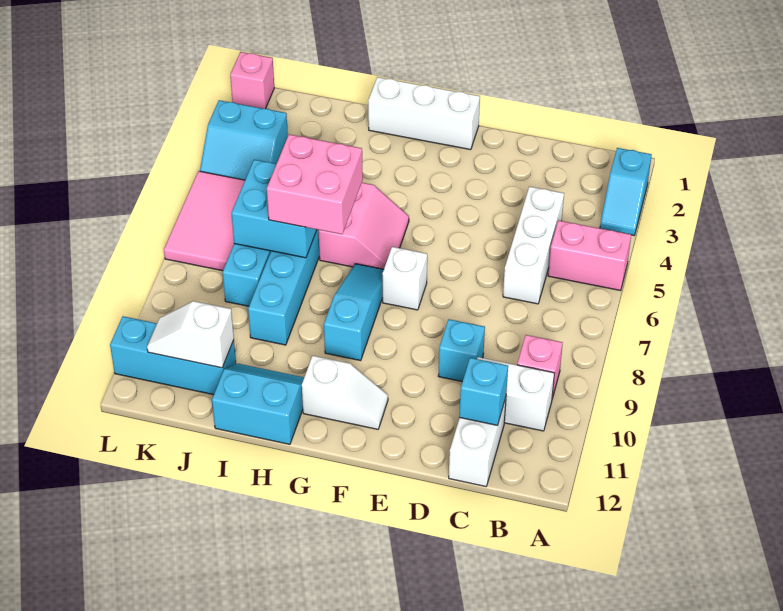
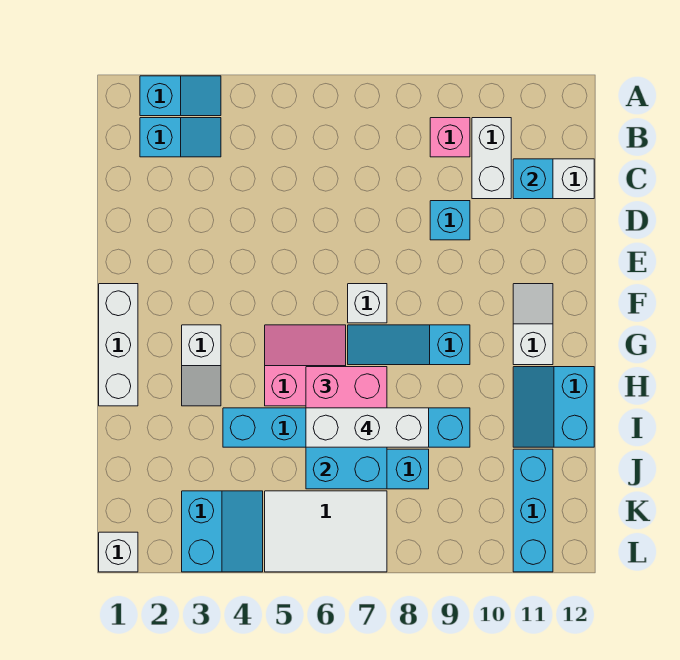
pink 1x2 brick [548,220,631,291] -> none
none -> cyan 1x2 slope [140,118,221,157]
white 1x3 brick [503,186,564,304] -> white 1x3 brick moved to [306,408,429,447]
white 1x2 slope [147,301,234,368] -> white 1x2 slope moved to [182,325,221,406]
pink 2x3 tile [164,171,245,271] -> white 2x3 tile [265,491,387,572]
pink 1x1 brick [230,52,274,109] -> white 1x1 brick [99,532,138,572]

